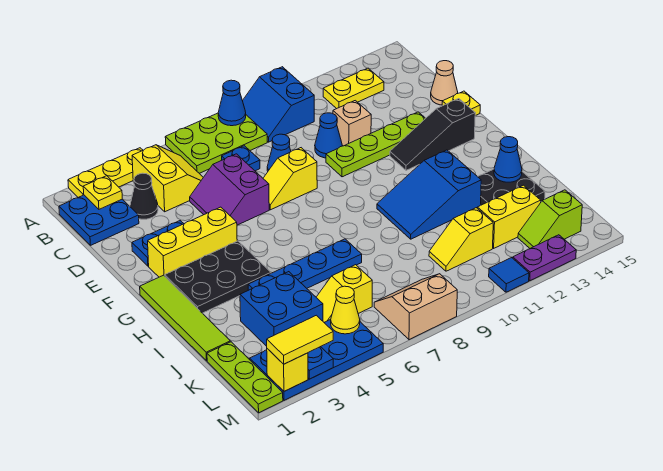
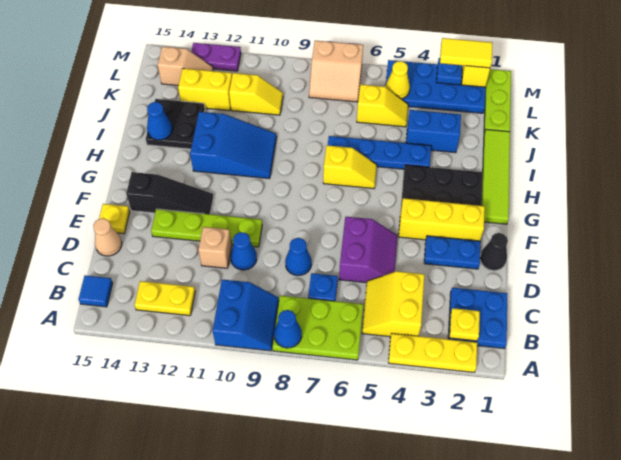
black 1x1 cone [130,173,158,219] -> black 1x1 cone moved to [480,233,508,271]
yellow 1x2 slope [263,148,317,210] -> yellow 1x2 slope moved to [323,145,377,189]
blue 2x2 brick [240,272,323,346] -> blue 1x2 brick [406,110,461,153]
lime 1x2 slope [518,190,582,249] -> tan 1x2 slope [158,47,213,86]
blue 1x1 tile [489,258,529,292] -> blue 1x1 tile moved to [79,275,113,307]

